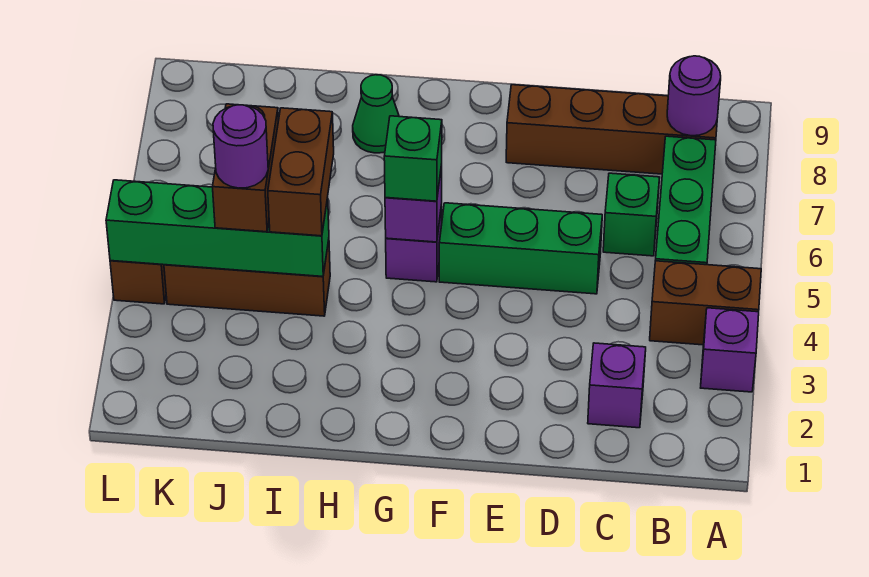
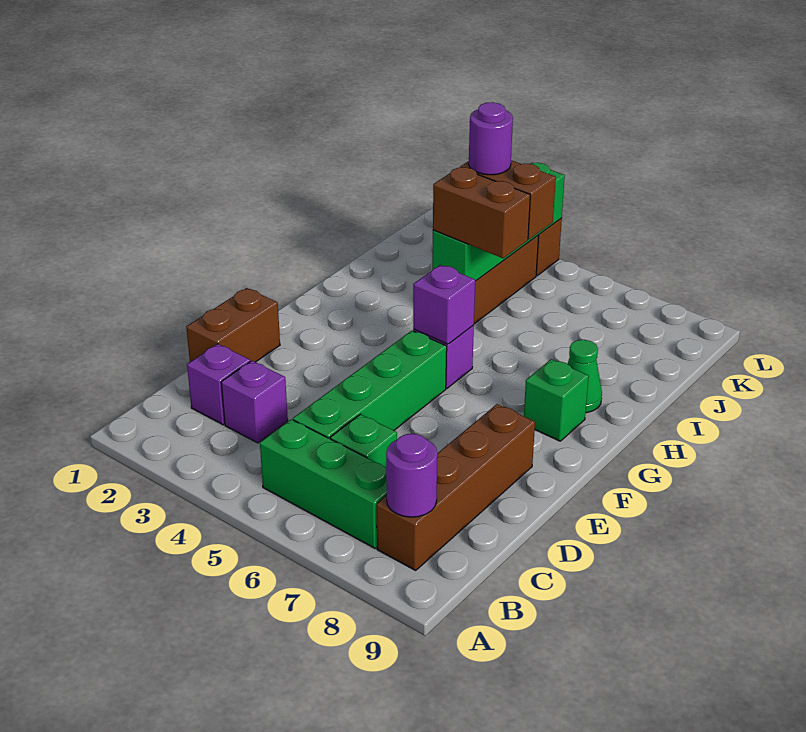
purple 1x1 brick [701,308,759,392] -> purple 1x1 brick moved to [221,361,288,443]
brown 1x2 brick [650,261,761,345] -> brown 1x2 brick moved to [186,288,280,362]
green 1x3 brick [439,203,602,294] -> green 1x4 brick [293,331,447,439]
green 1x1 brick [384,116,442,201] -> green 1x1 brick moved to [524,359,589,441]

